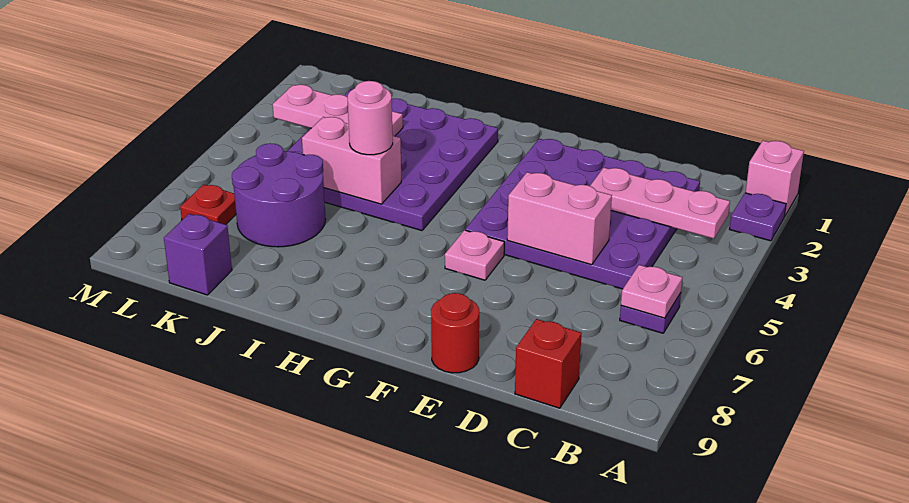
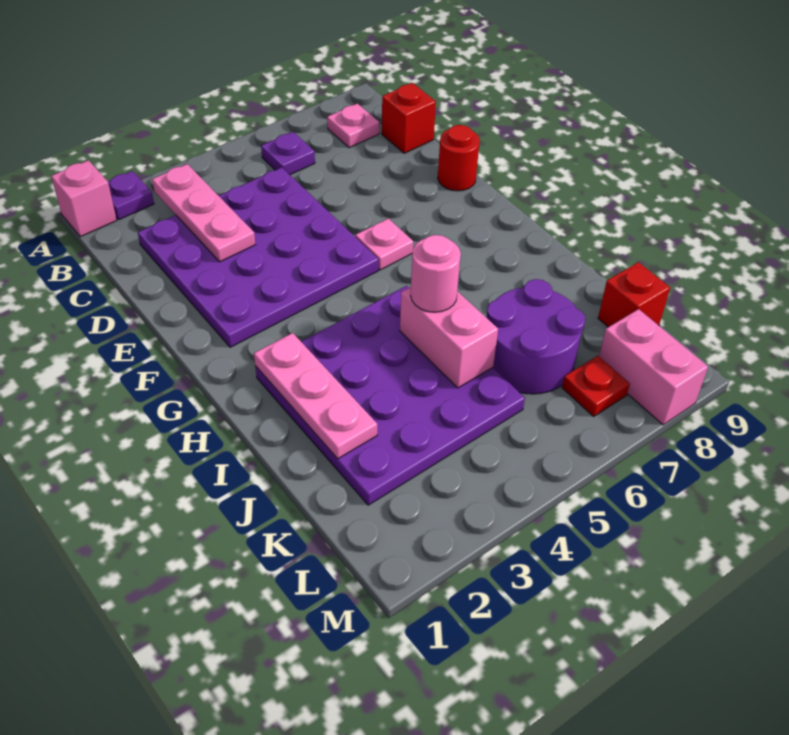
pink 1x1 plate [621,265,682,318] -> pink 1x1 plate moved to [327,104,379,148]
pink 1x2 brick [507,172,612,265] -> pink 1x2 brick moved to [599,309,708,425]
pink 1x3 plate [273,85,403,136] -> pink 1x3 plate moved to [254,333,377,459]
purple 1x1 brick [164,214,232,295] -> red 1x1 brick [598,262,670,327]

